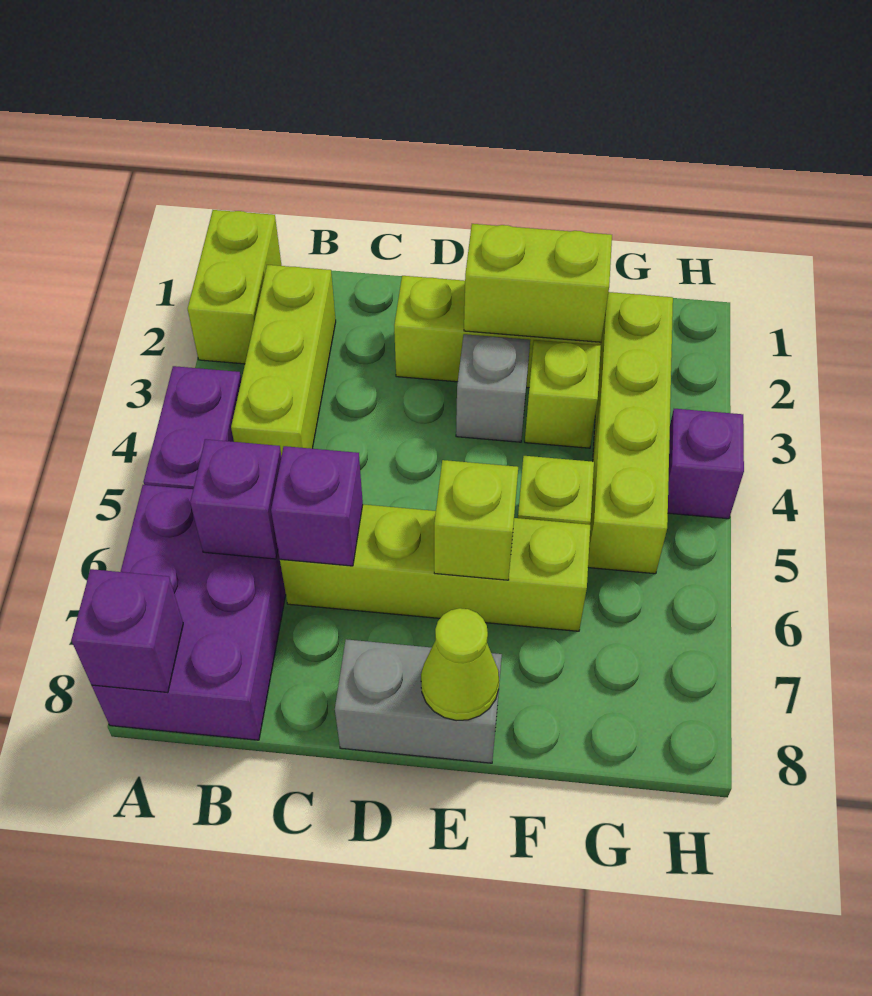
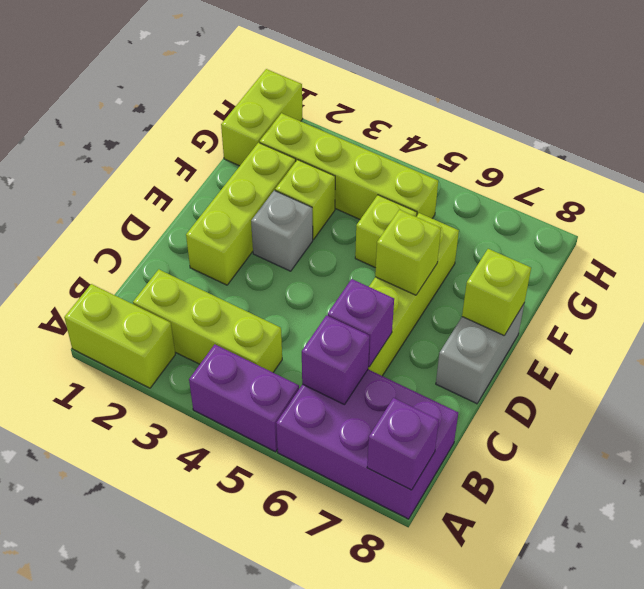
lime 1x2 brick [464,224,612,342] -> lime 1x2 brick moved to [221,69,303,166]
lime 1x1 cone [421,608,499,721] -> lime 1x1 brick [462,249,531,335]
purple 1x1 brick [668,409,744,519] -> none

